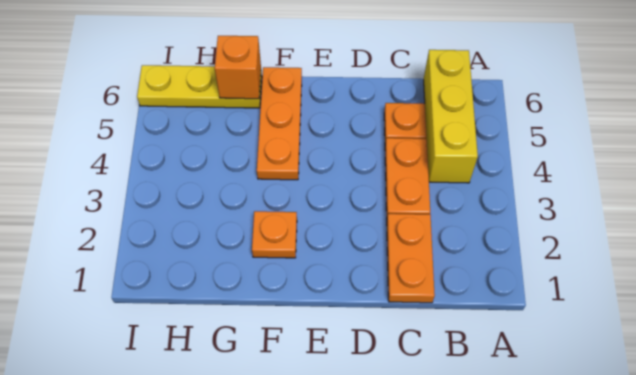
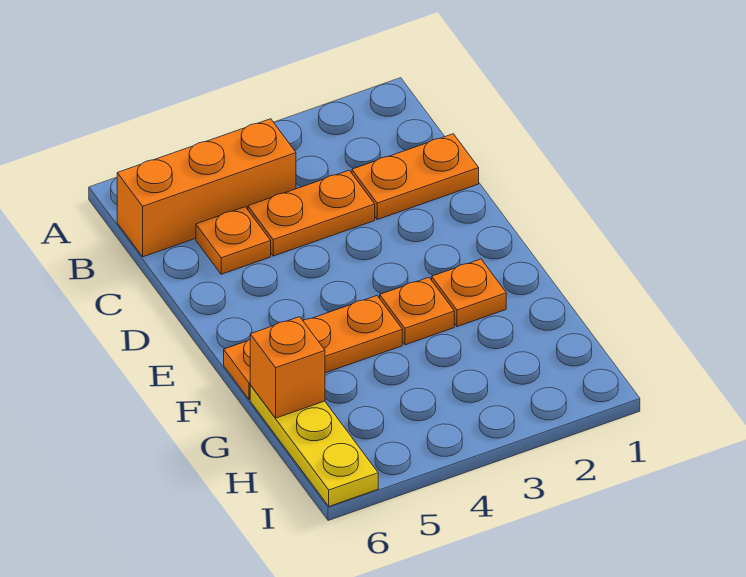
yellow 1x3 brick [424,50,478,183] -> orange 1x3 brick [117,119,296,257]
none -> orange 1x1 plate [380,277,454,345]

